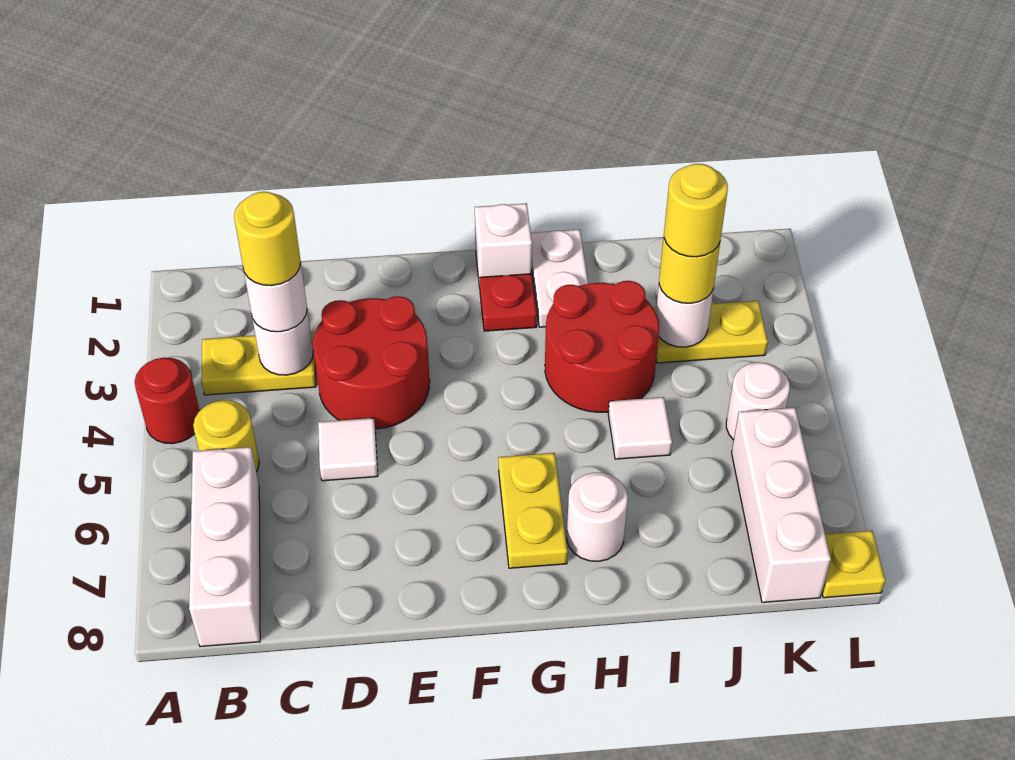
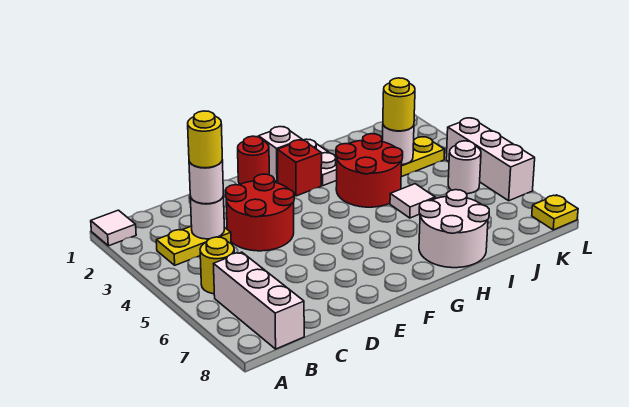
red 1x1 round brick [135,357,200,444] -> red 1x1 round brick moved to [238,136,269,184]
white 1x1 tile [318,418,378,481] -> white 1x1 tile moved to [91,210,136,246]
red 1x1 plate [480,274,537,331] -> red 1x1 brick [277,140,322,196]
yellow 1x2 plate [499,453,567,568] -> none
white 1x1 round brick [567,473,628,561] -> white 2x2 round brick [419,190,489,268]
yellow 1x1 round brick [664,164,728,257] -> none
white 1x3 brick [732,408,831,602] -> white 1x3 brick moved to [446,118,535,201]

